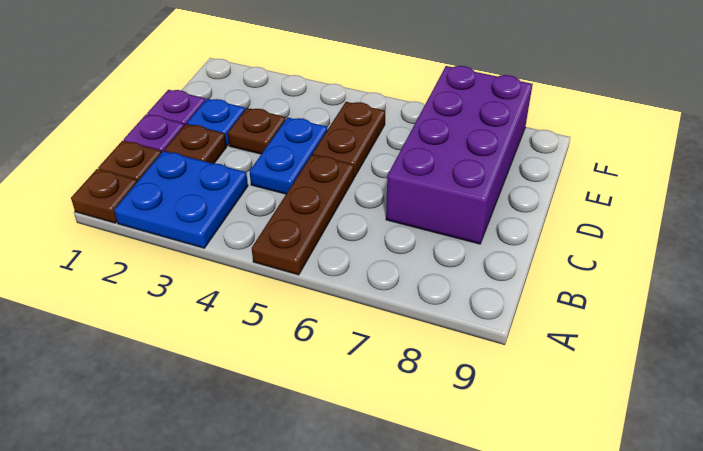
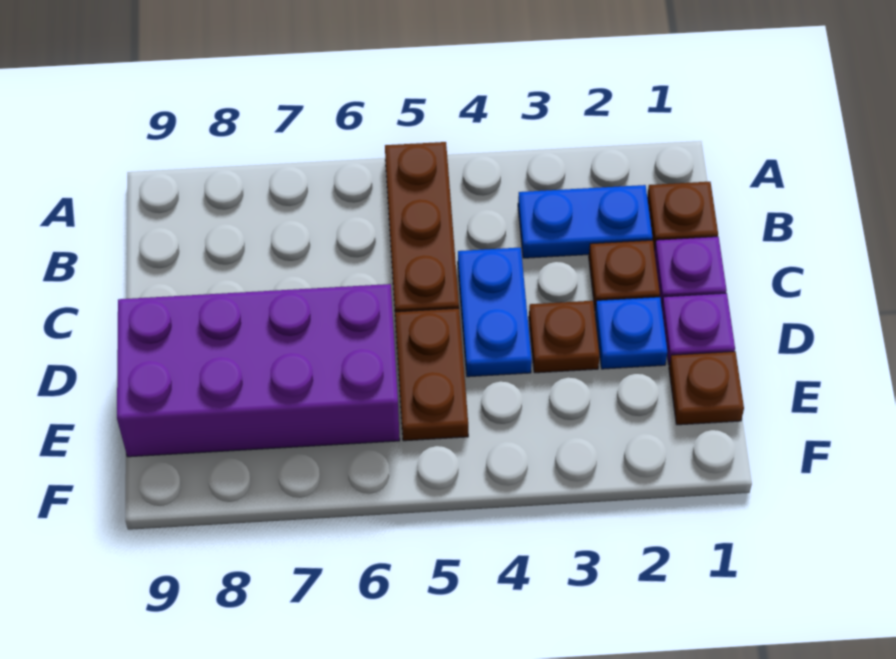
brown 1x1 plate [71,169,137,223] -> brown 1x1 plate moved to [669,352,744,425]
blue 2x2 plate [114,151,248,248] -> blue 1x2 plate [518,185,652,258]
purple 2x4 brick [386,66,533,244] -> purple 2x4 brick turned to [117,284,400,457]

